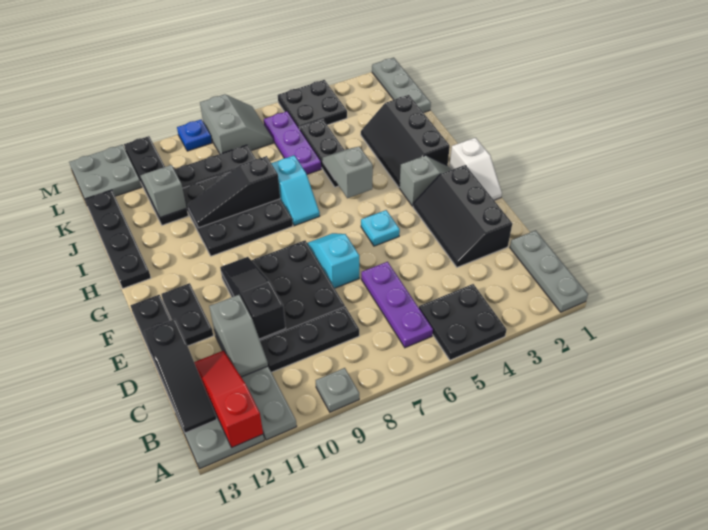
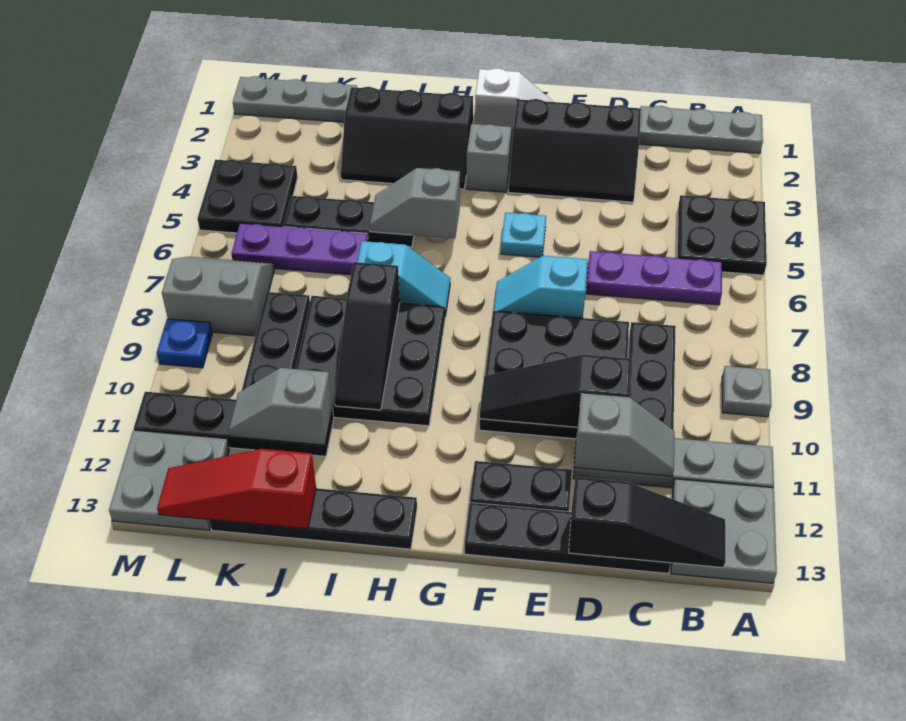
red 1x3 slope [194,350,263,448] -> red 1x3 slope moved to [157,449,316,529]

